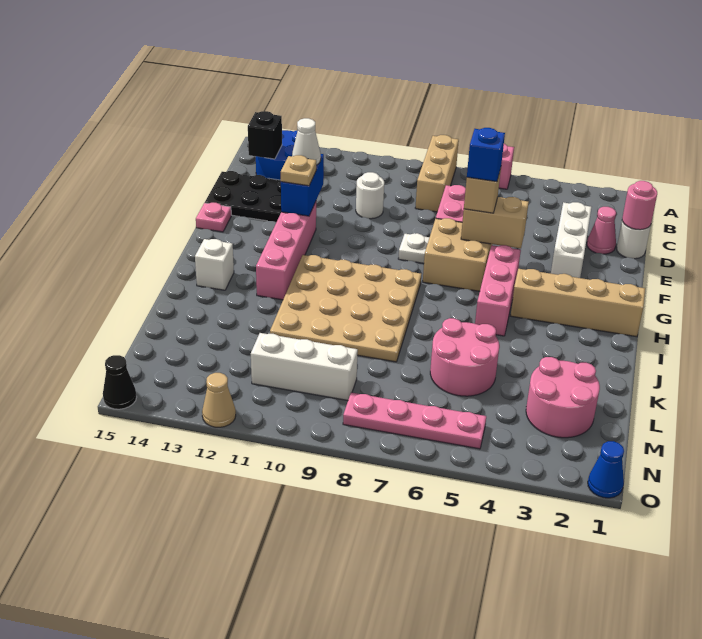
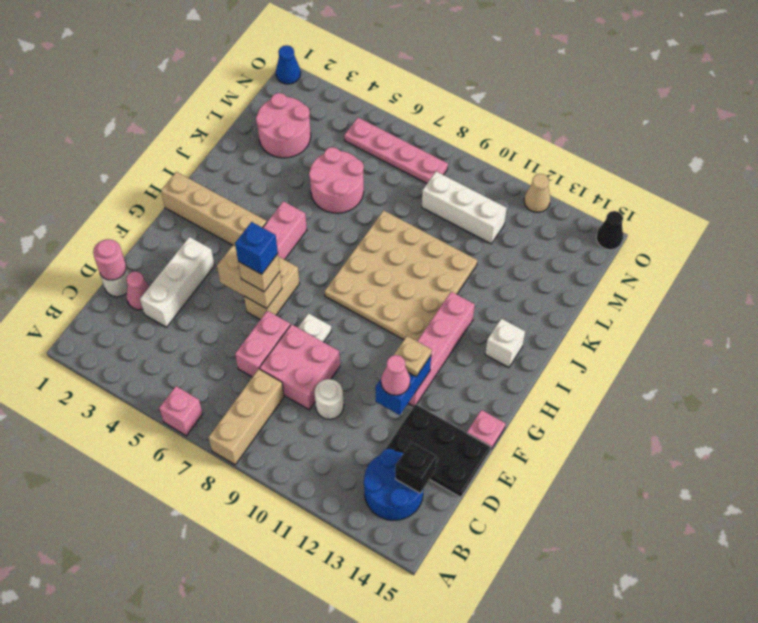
none -> pink 2x2 brick [260,324,340,410]
white 1x1 cone [292,118,321,165] -> pink 1x1 cone [381,355,410,395]
tan 2x2 brick [423,218,492,291] -> tan 1x2 brick [244,256,300,319]

